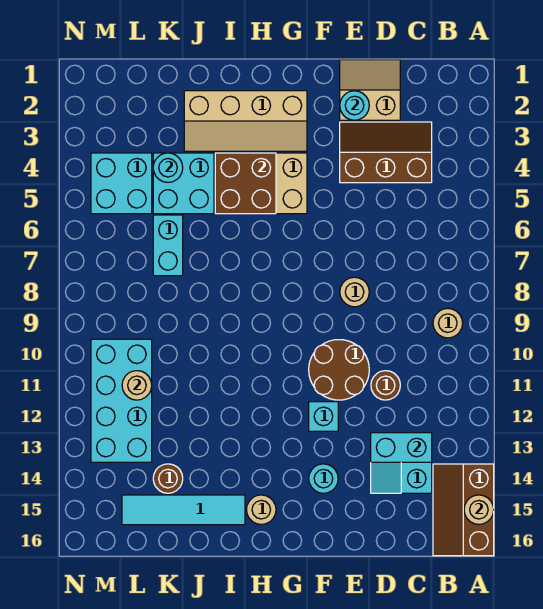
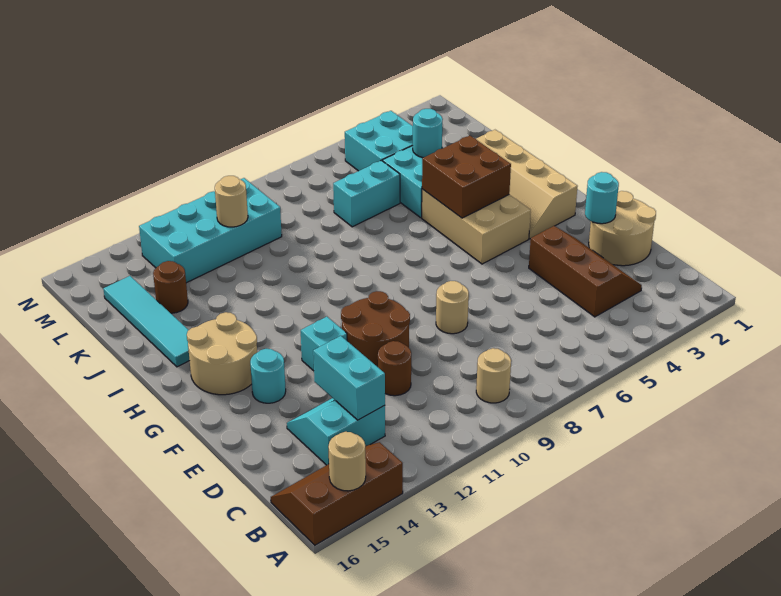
tan 2x2 slope [340,60,400,120] -> tan 2x2 round brick [589,191,656,266]
tan 1x1 round brick [247,495,276,524] -> tan 2x2 round brick [187,312,257,395]

